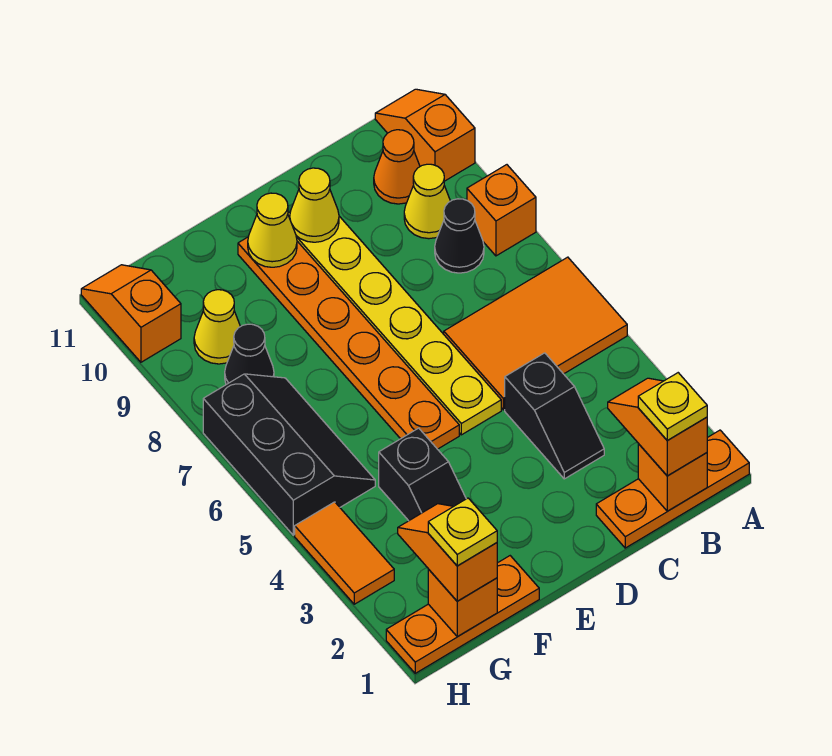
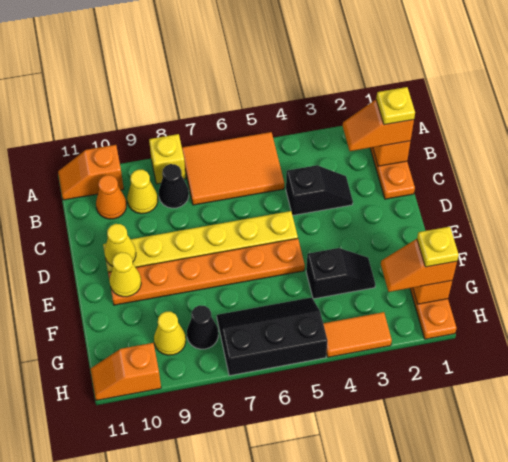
orange 2x3 tile [444,257,627,410] -> orange 2x3 tile turned to [182,132,284,205]
orange 1x1 brick [467,165,536,256] -> yellow 1x1 brick [149,134,186,184]

